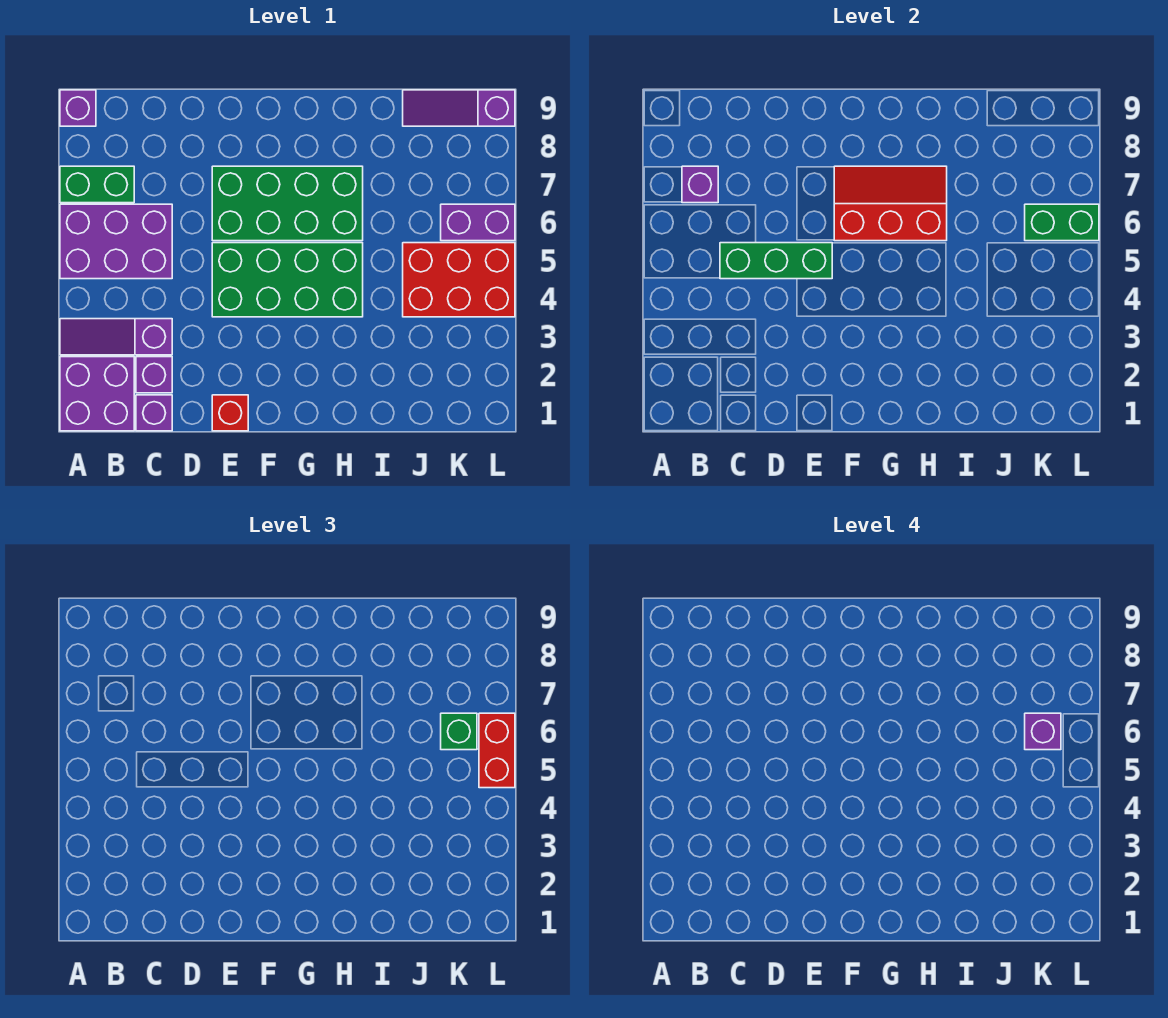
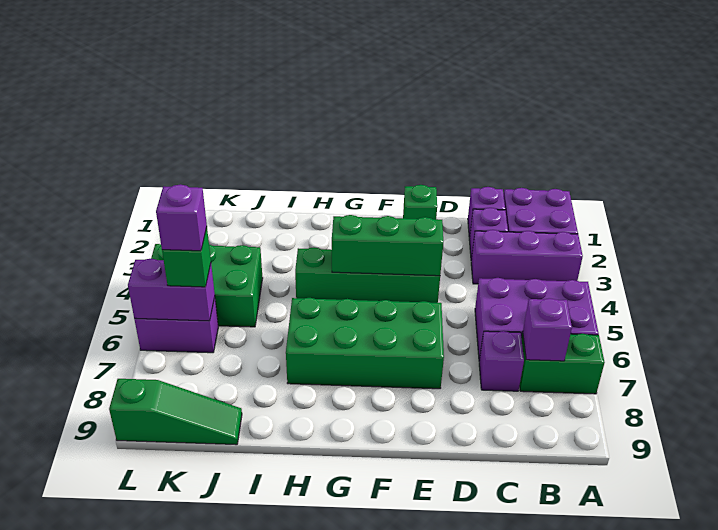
purple 1x3 slope [60,319,172,355] -> purple 1x3 brick [471,230,583,284]
purple 1x1 brick [60,90,96,126] -> purple 1x1 brick moved to [479,331,524,391]
green 1x3 brick [720,243,832,279] -> green 1x3 brick moved to [332,215,443,276]
red 1x1 brick [212,395,248,431] -> green 1x1 brick [403,185,437,219]
green 2x4 brick [212,243,363,317] -> green 1x4 brick [295,247,440,303]
red 2x3 slope [834,166,947,241] -> none
red 2x3 brick [403,243,515,317] -> green 2x3 brick [151,244,263,327]
purple 1x3 slope [403,90,515,126] -> green 1x3 slope [109,379,242,445]
green 1x2 brick [1025,204,1099,241] -> purple 1x2 brick [128,259,215,321]
red 1x2 brick [479,713,515,788] -> none

